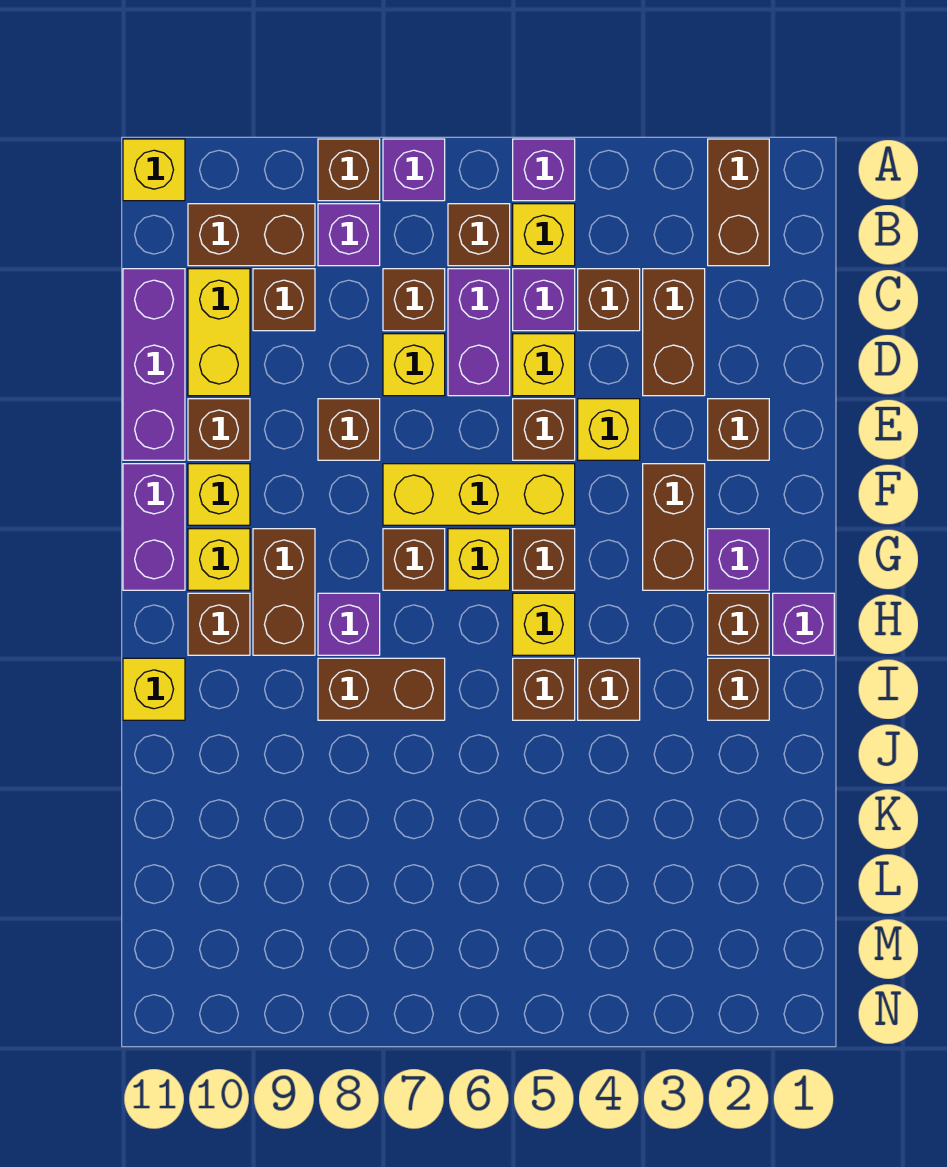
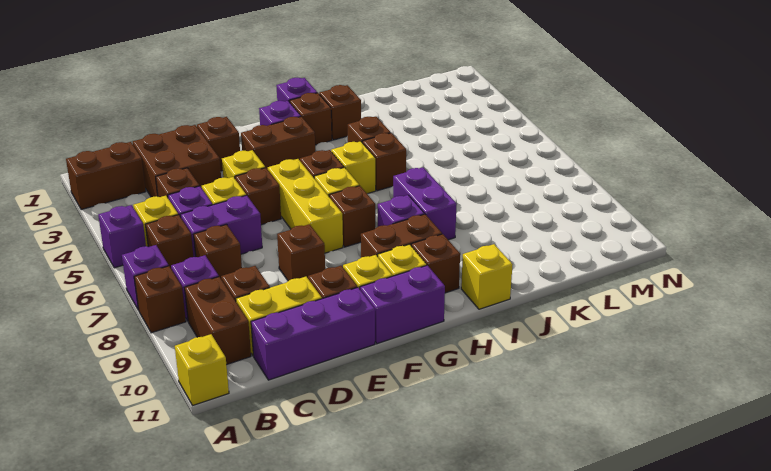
brown 1x2 brick [643,269,705,396] -> brown 2x2 brick [133,125,221,197]
yellow 1x1 brick [383,334,445,396] -> none
brown 1x2 brick [318,658,445,720] -> purple 1x2 brick [393,167,457,240]

